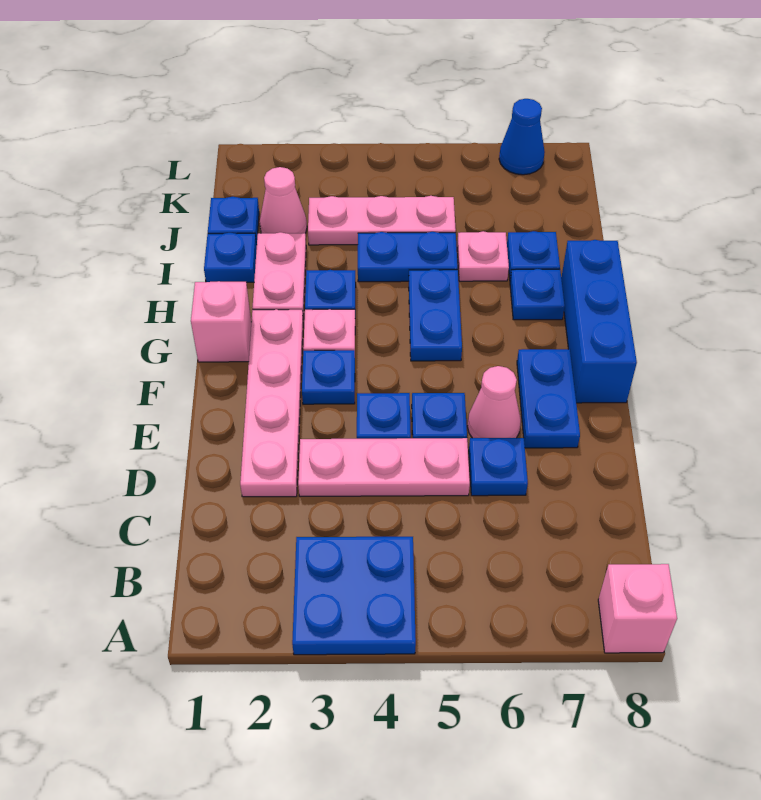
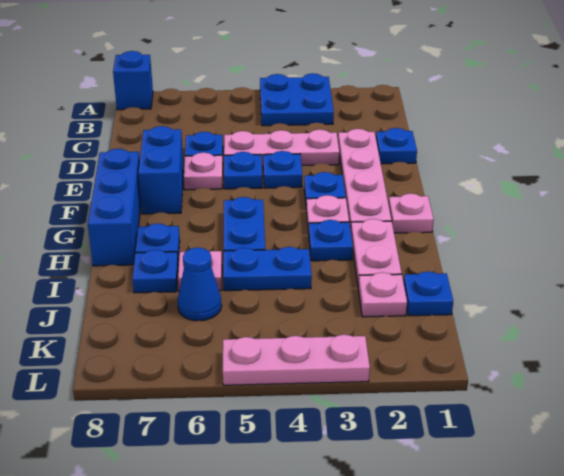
pink 1x1 brick [598,564,677,653] -> blue 1x1 brick [113,51,153,110]
pink 1x1 cone [467,366,521,438] -> pink 1x1 plate [184,153,223,190]
blue 1x2 plate [517,349,580,448] -> blue 1x2 brick [138,126,184,214]
pink 1x1 brick [191,281,251,362] -> pink 1x1 plate [388,193,434,233]
blue 1x1 plate [204,233,257,282] -> blue 1x1 plate moved to [376,128,417,164]
pink 1x1 cone [260,167,307,233] -> pink 1x1 plate [358,272,407,317]
pink 1x3 plate [308,196,456,245] -> pink 1x3 plate moved to [223,335,370,385]
blue 1x1 cone [499,99,545,175] -> blue 1x1 cone moved to [178,247,222,321]

